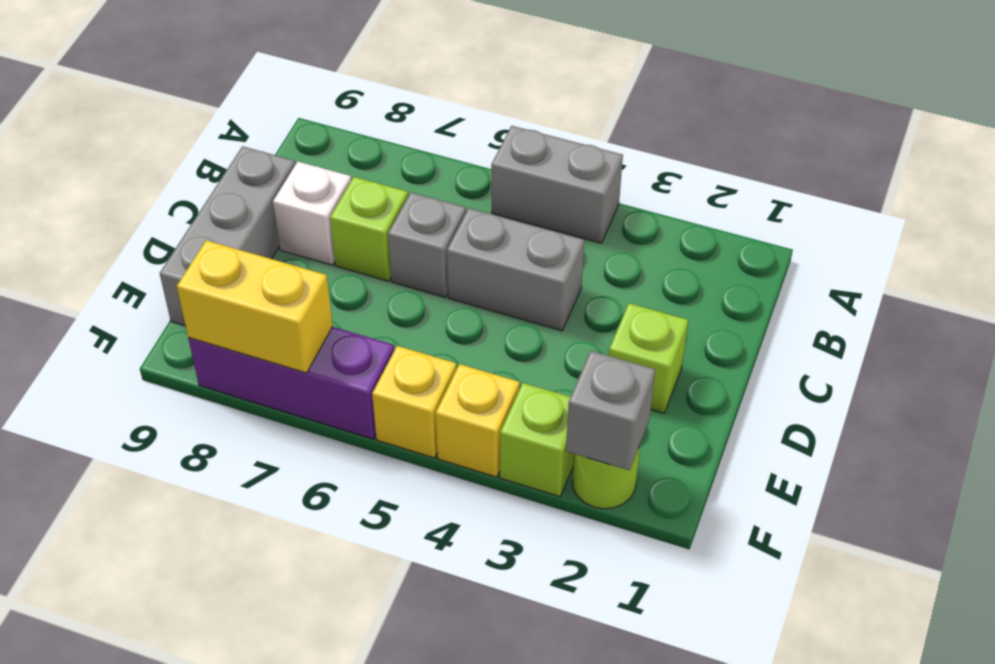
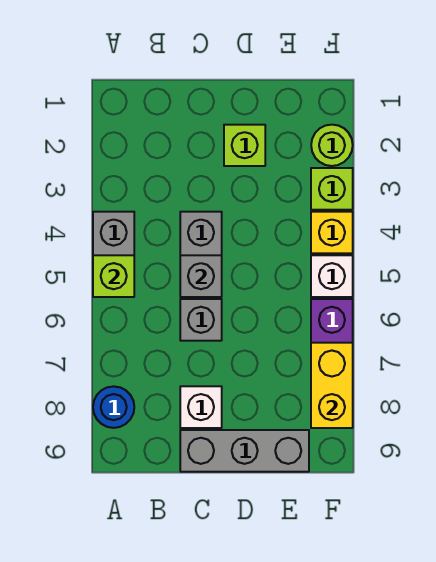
none -> blue 1x1 round brick [93,386,134,428]
lime 1x1 brick [330,177,408,281] -> lime 1x1 brick moved to [93,255,134,297]
grey 1x1 brick [566,351,655,470] -> grey 1x1 brick moved to [180,255,222,297]
yellow 1x1 brick [372,346,456,458] -> white 1x1 brick [311,255,353,297]

